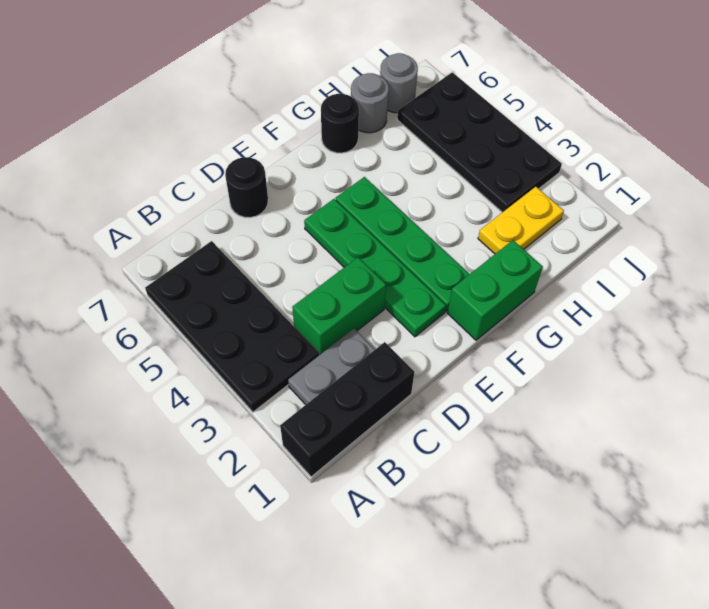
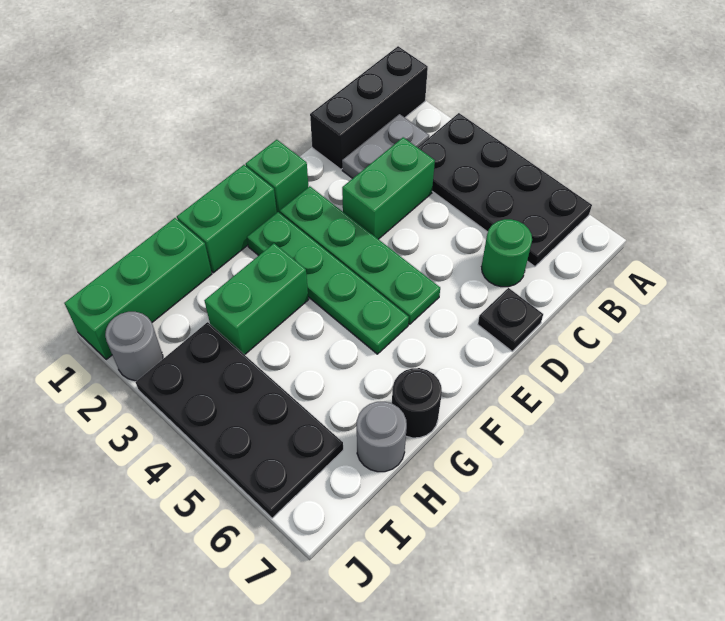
none -> green 1x1 round brick [482,219,532,287]
black 1x1 round brick [225,157,268,218] -> black 1x1 plate [478,288,543,351]
none -> green 1x1 brick [246,140,308,213]
none -> green 1x2 brick [204,244,308,355]
none -> green 1x3 brick [65,218,212,359]
yellow 1x2 plate [478,187,564,254] -> none
grey 1x1 round brick [380,53,418,113] -> grey 1x1 round brick moved to [105,312,163,381]

